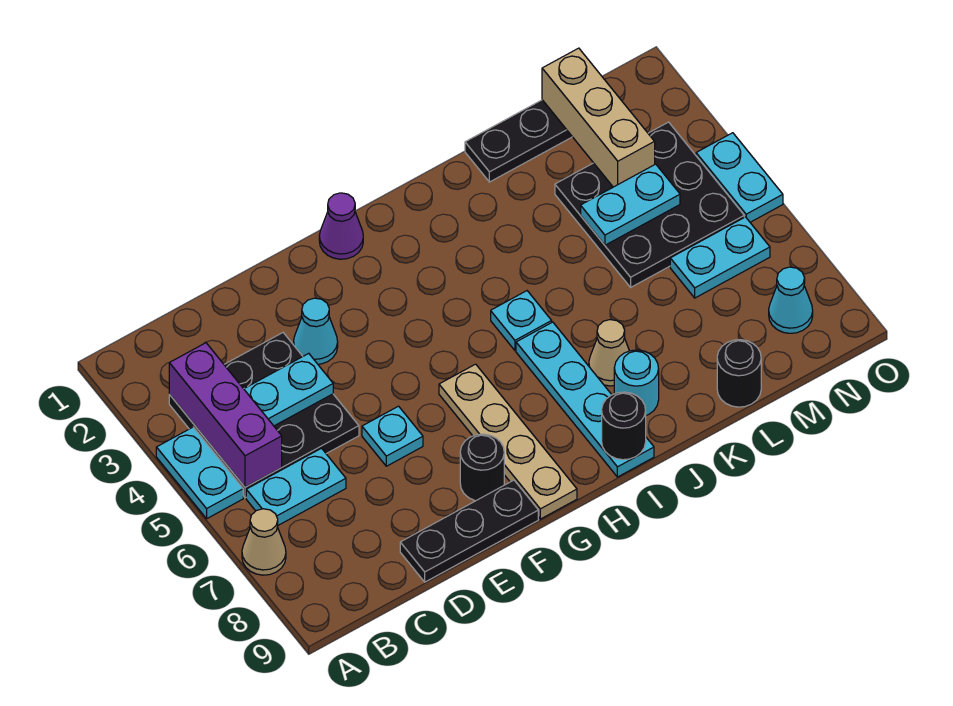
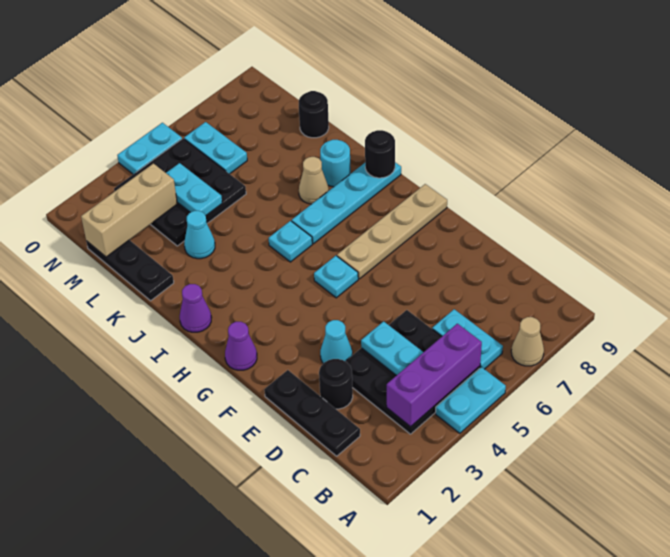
black 1x3 plate [400,480,538,582] -> black 1x3 plate moved to [264,370,360,456]
cyan 1x1 plate [362,406,423,466] -> cyan 1x1 plate moved to [314,256,358,298]
black 1x1 round brick [460,434,504,501] -> black 1x1 round brick moved to [319,359,353,409]
none -> purple 1x1 cone [180,284,212,332]
cyan 1x1 cone [769,267,813,333] -> cyan 1x1 cone moved to [184,211,215,259]

